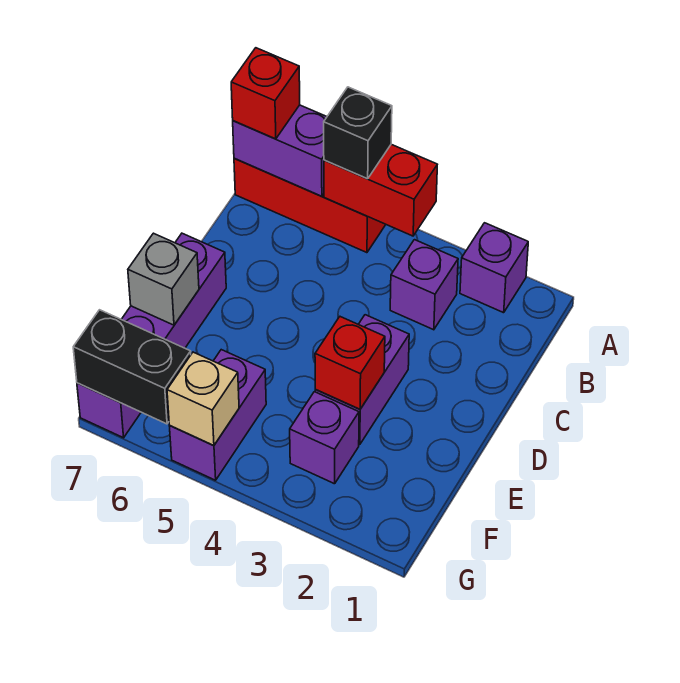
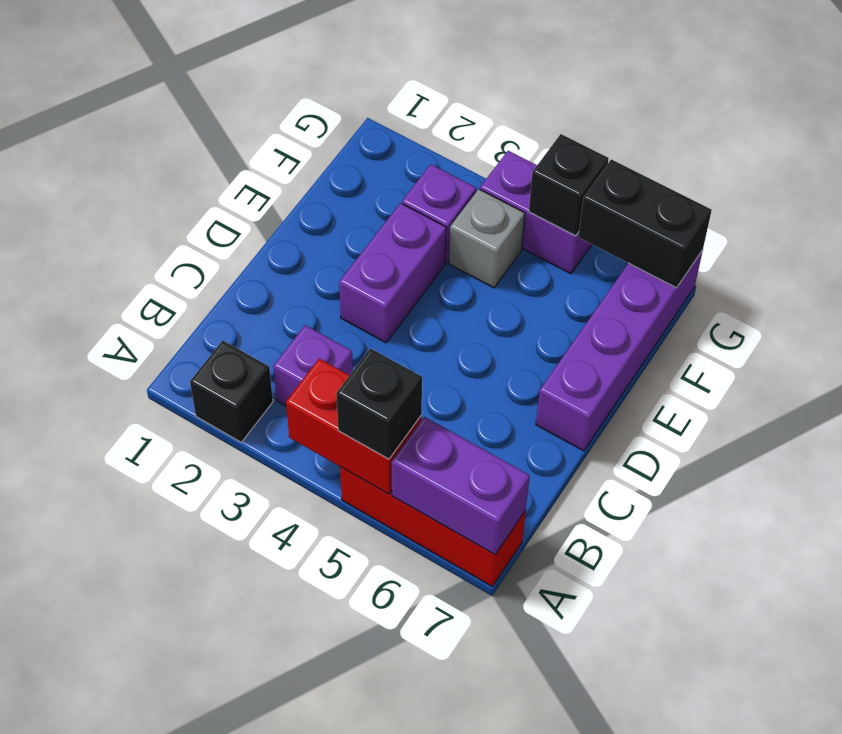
purple 1x1 brick [460,223,528,313] -> black 1x1 brick [190,341,273,442]
red 1x1 brick [231,48,300,139] -> none
red 1x1 brick [315,317,385,409] -> none
grey 1x1 brick [128,233,199,325] -> grey 1x1 brick moved to [449,189,525,288]
purple 1x2 brick [170,350,266,480] -> purple 1x2 brick turned to [480,151,592,274]
tan 1x1 brick [167,352,239,446] -> black 1x1 brick [529,134,609,236]

